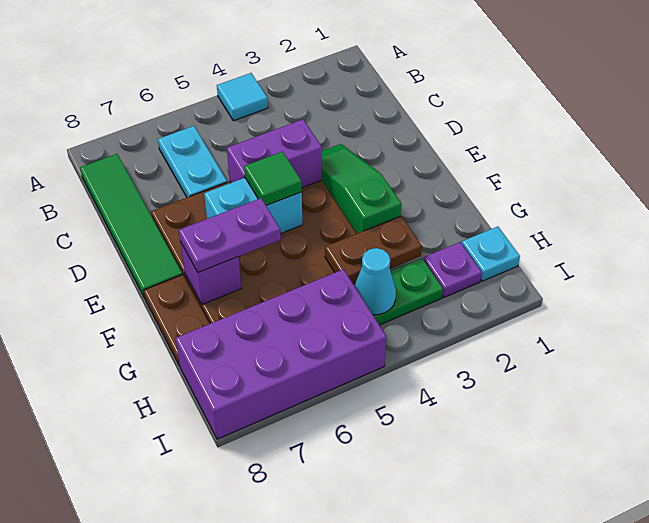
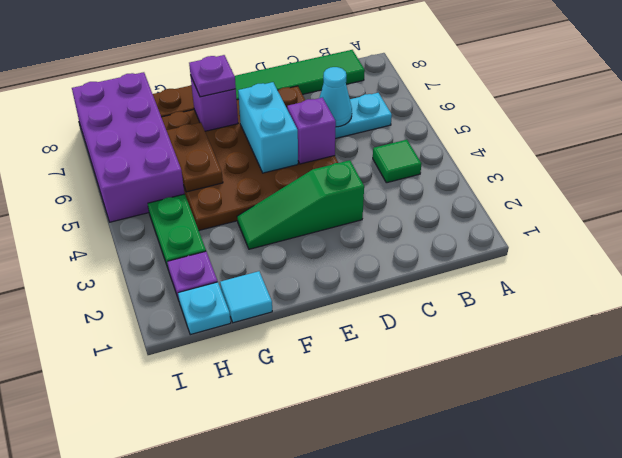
cyan 1x1 tile [217,73,268,121] -> cyan 1x1 tile moved to [220,271,272,323]
green 1x3 slope [322,144,401,233] -> green 1x3 slope turned to [237,160,364,249]
purple 1x2 brick [227,119,322,188] -> purple 1x1 brick [287,98,336,164]
green 1x1 tile [244,152,302,206] -> green 1x1 tile moved to [373,140,421,183]
purple 1x2 plate [179,198,281,272] -> purple 1x1 plate [189,55,236,97]
brown 1x2 plate [325,216,422,284] -> brown 1x2 plate moved to [167,122,223,192]
cyan 1x1 cone [354,248,396,315] -> cyan 1x1 cone moved to [319,67,352,127]

